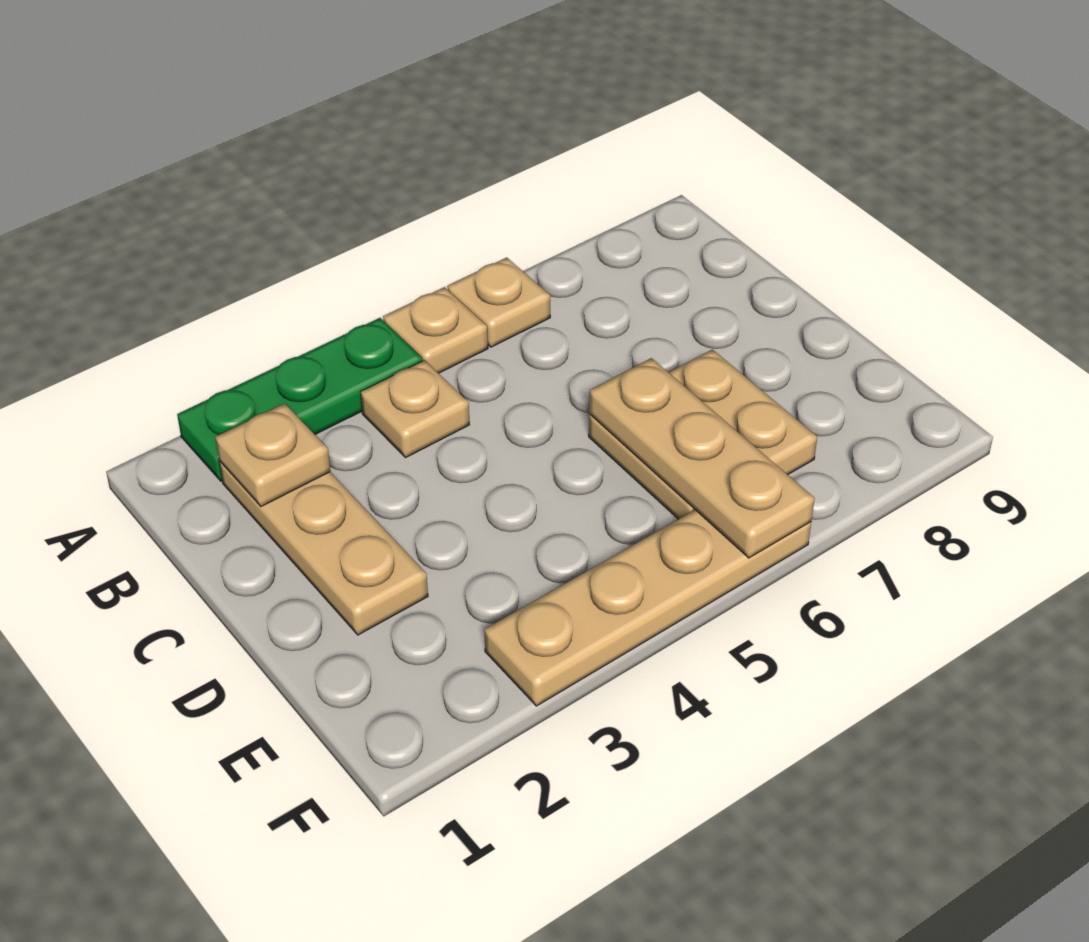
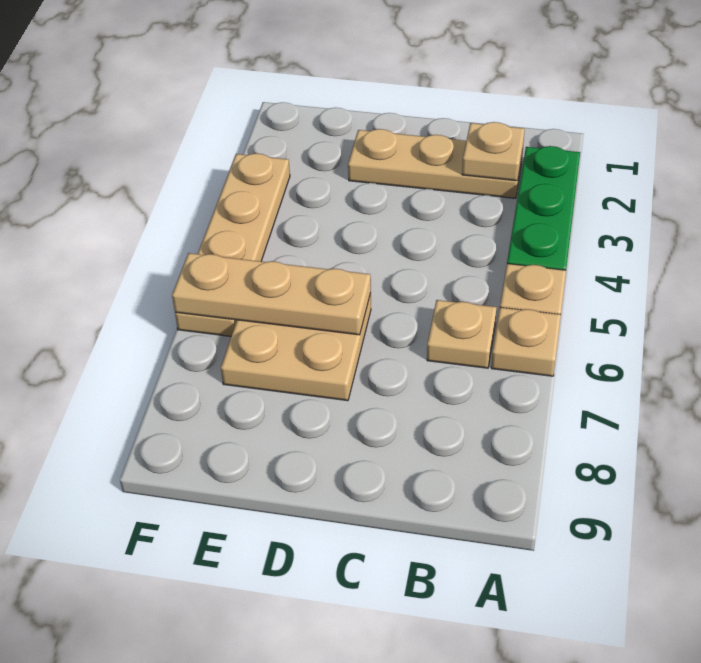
tan 1x1 plate [361,360,469,457] -> tan 1x1 plate moved to [427,300,497,368]

